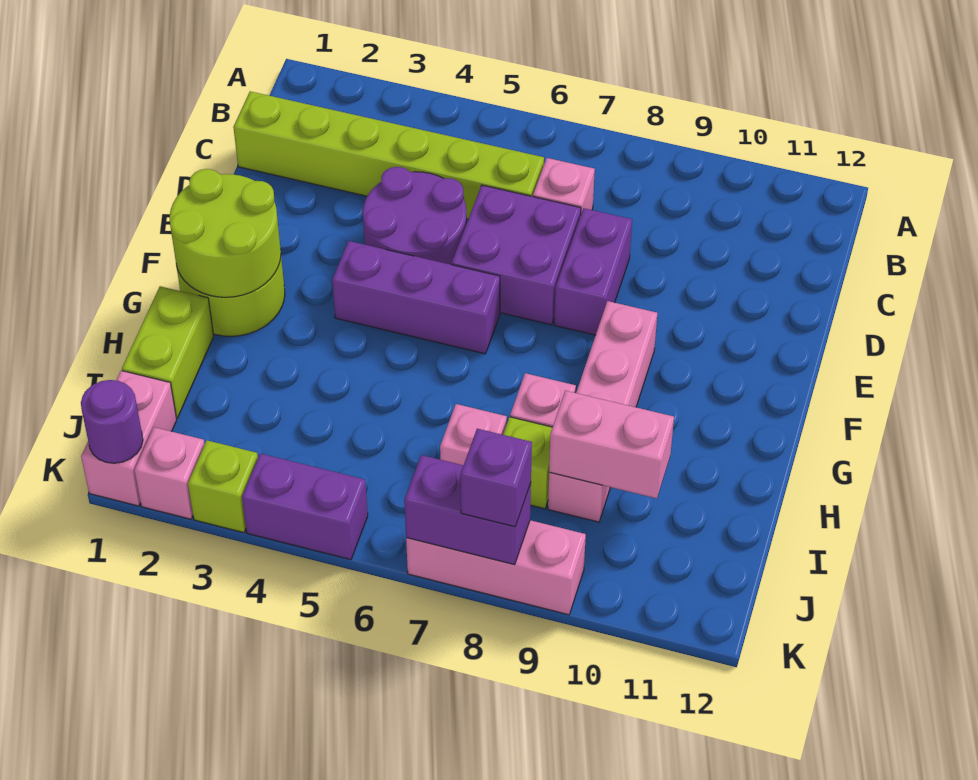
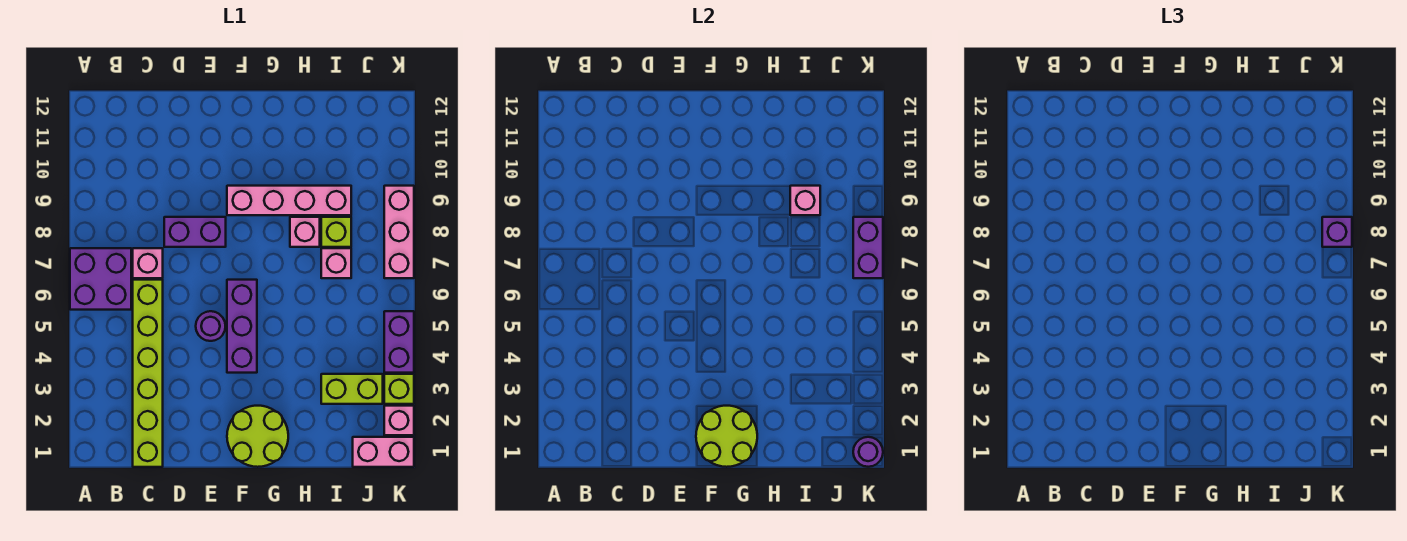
purple 2x2 round brick [363,167,467,265] -> purple 1x1 round brick [196,311,226,341]
purple 2x2 brick [452,185,581,325] -> purple 2x2 brick moved to [70,248,131,310]
lime 1x2 brick [122,286,214,418] -> lime 1x2 brick moved to [321,374,383,404]
pink 1x2 brick [549,391,674,498] -> pink 1x1 brick [790,186,820,215]

